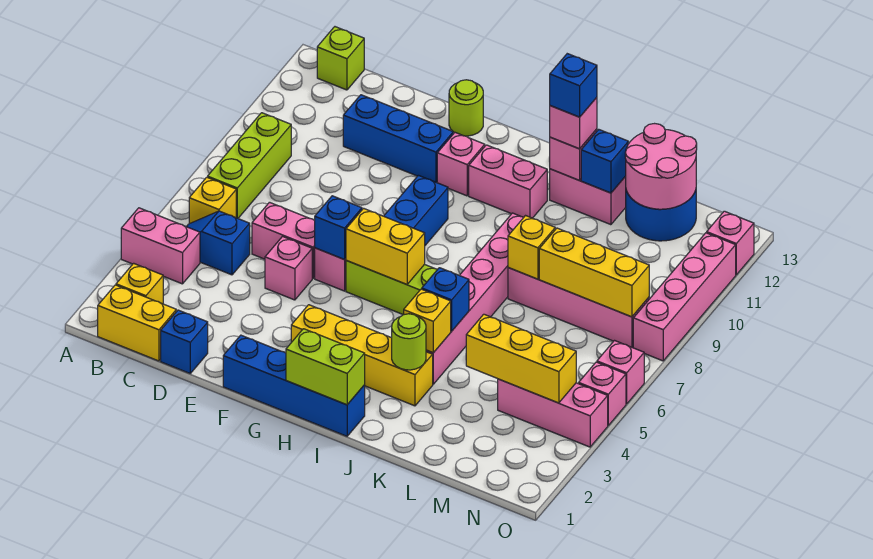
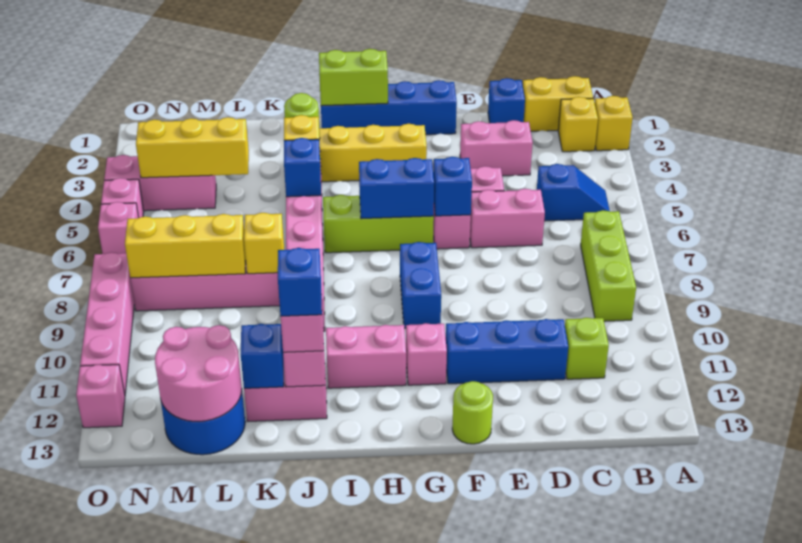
pink 1x2 brick [121,208,200,284] -> pink 1x2 brick moved to [460,120,533,176]
yellow 1x1 brick [189,177,236,224] -> yellow 1x1 brick moved to [595,96,633,151]
lime 1x1 brick [317,27,364,90] -> lime 1x1 brick moved to [565,318,609,379]
yellow 1x2 brick [346,208,425,284] -> blue 1x2 brick [359,158,434,219]

